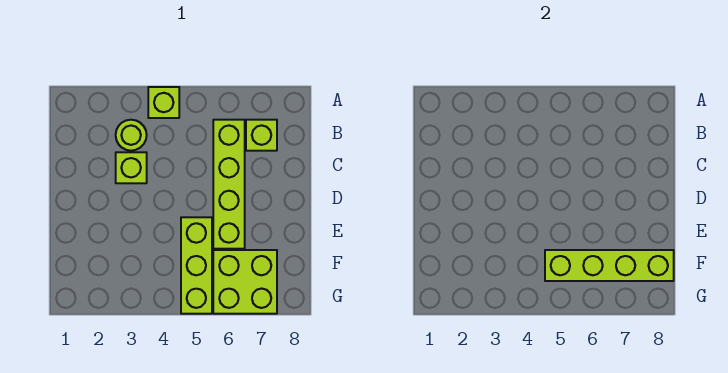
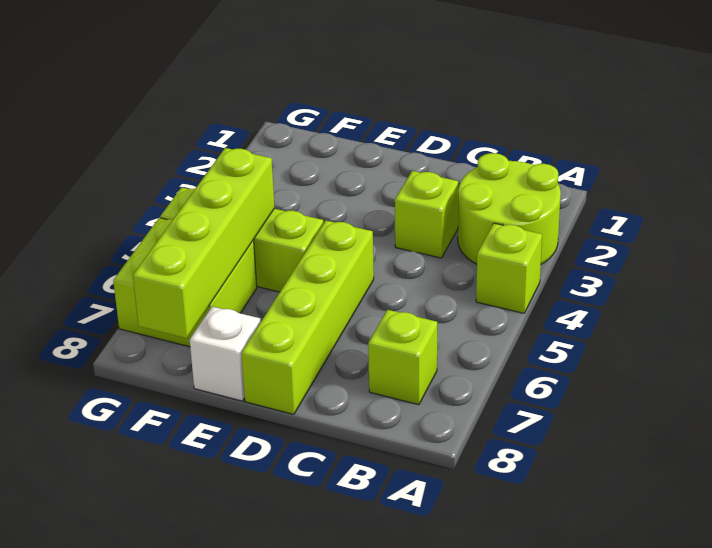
lime 1x1 round brick [116,120,147,151] -> lime 2x2 round brick [458,153,561,264]
lime 1x4 brick [213,120,245,249] -> lime 1x4 brick turned to [241,221,374,414]
none -> white 1x1 brick [190,307,261,401]

